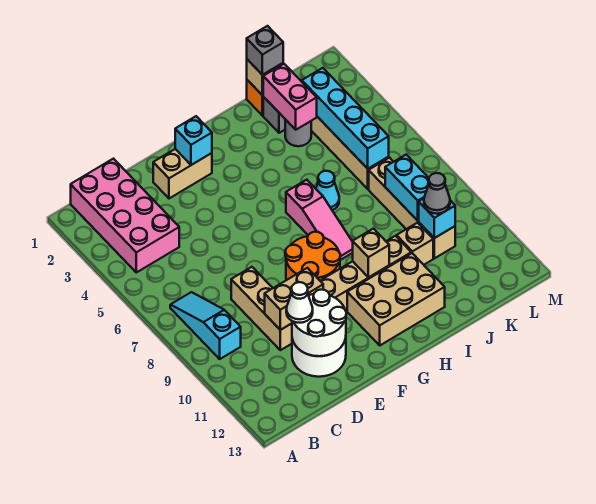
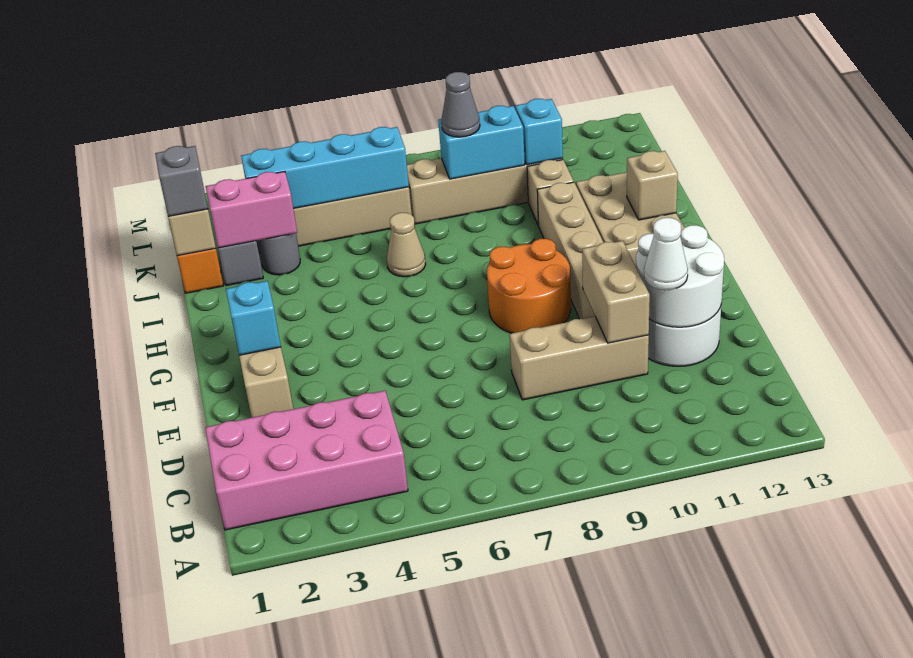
cyan 1x3 slope [170,292,241,359] -> none
pink 1x3 slope [286,180,353,260] -> none
tan 1x1 brick [353,229,389,278] -> tan 1x1 brick moved to [627,151,678,220]
cyan 1x1 cone [316,171,339,210] -> tan 1x1 cone [387,213,426,277]
grey 1x1 cone [424,173,450,214] -> grey 1x1 cone moved to [441,72,480,137]

